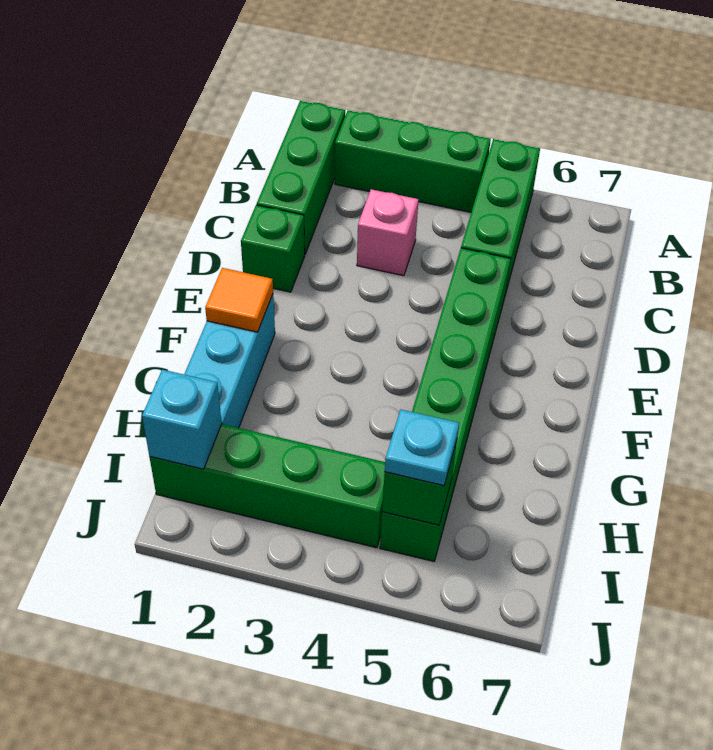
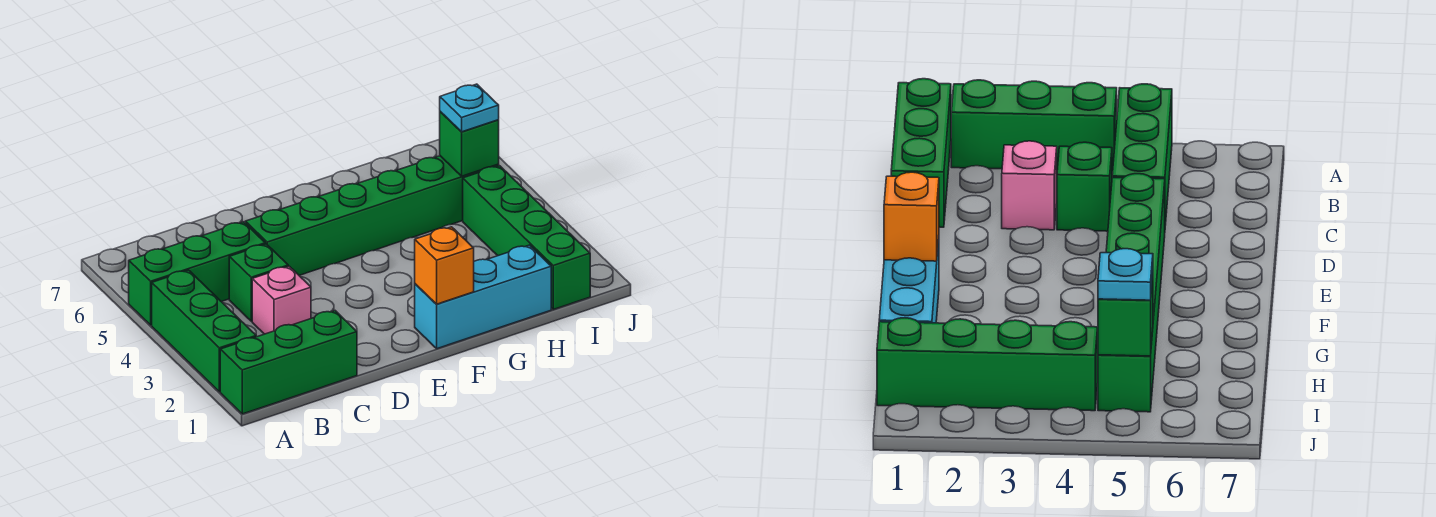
green 1x1 brick [241,205,305,292] -> green 1x1 brick moved to [229,244,288,321]
orange 1x1 tile [205,268,273,332] -> orange 1x1 brick [415,227,474,304]
cyan 1x1 brick [142,370,222,469] -> none

